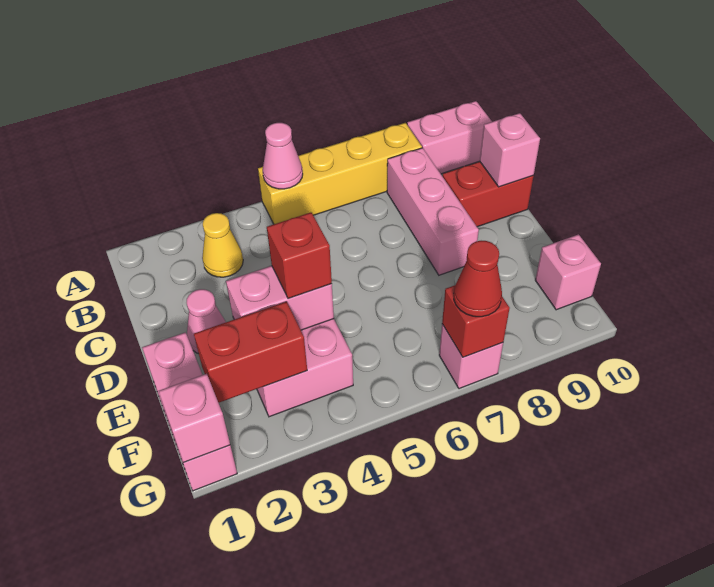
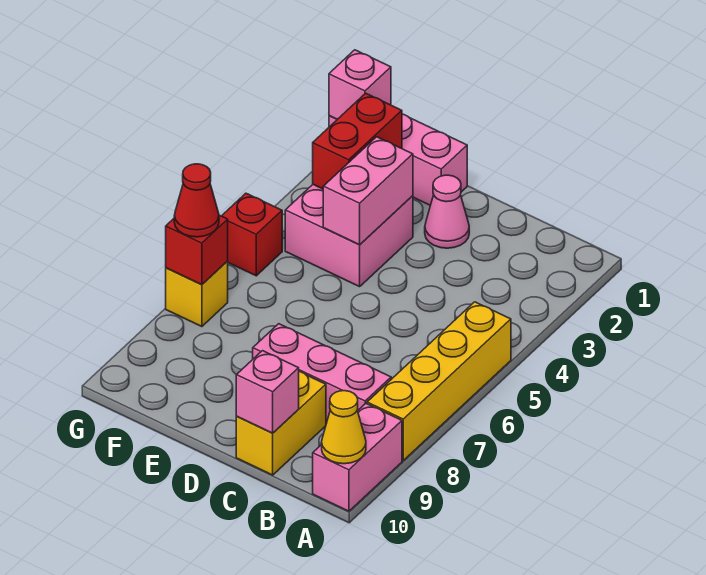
pink 1x1 cone [263,123,303,189] -> none
yellow 1x1 cone [202,213,243,277] -> yellow 1x1 cone moved to [322,391,366,464]
red 1x2 brick [442,162,533,227] -> yellow 1x2 brick [236,372,326,475]
red 1x1 brick [267,213,332,299] -> red 1x1 brick moved to [222,193,282,276]
pink 1x1 brick [535,234,601,310] -> none
pink 1x1 brick [439,324,503,389] -> yellow 1x1 brick [166,261,228,327]

